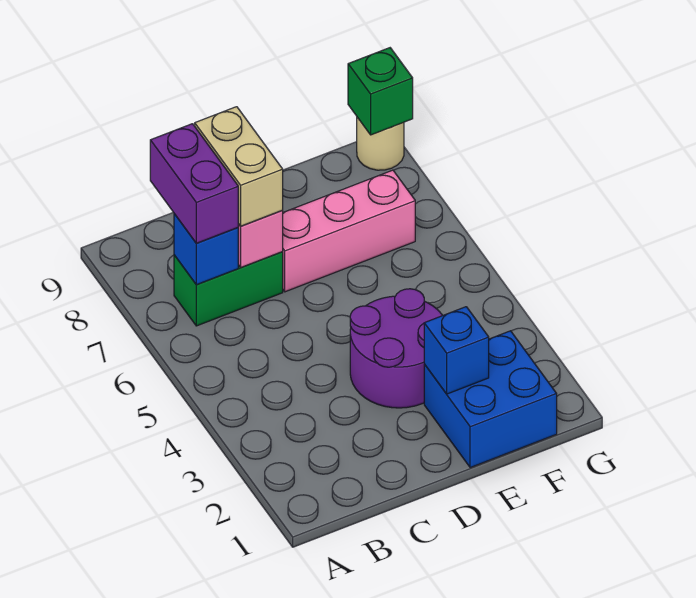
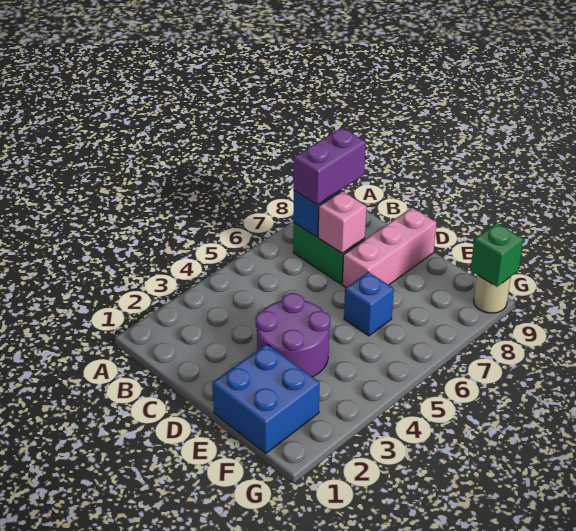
tan 1x2 brick [195,107,283,226] -> none
pink 1x3 brick [283,170,415,292] -> pink 1x3 brick turned to [342,208,436,287]
blue 1x1 brick [424,307,489,394] -> blue 1x1 brick moved to [344,272,394,336]

